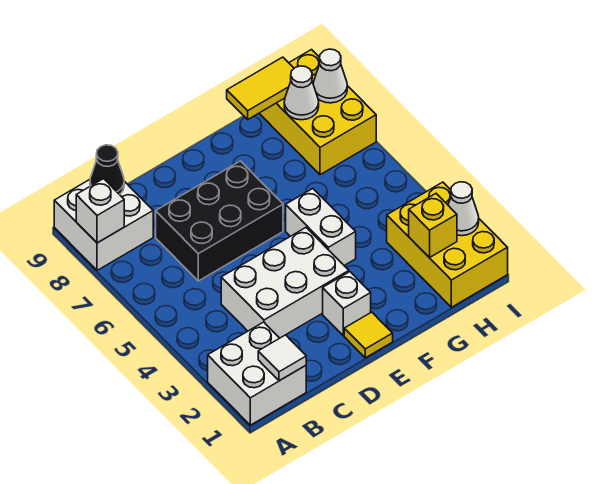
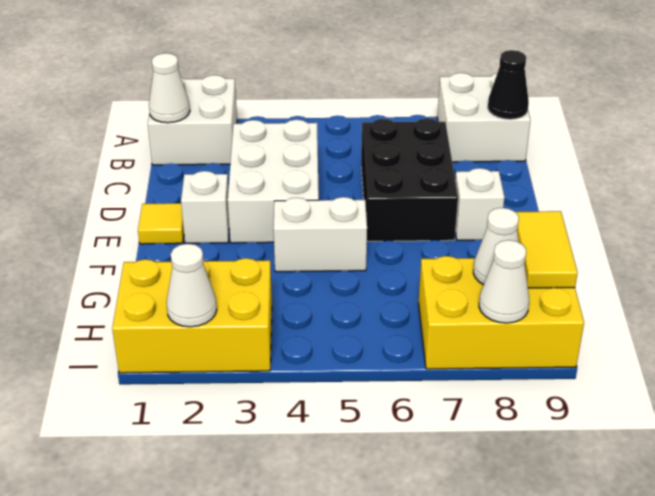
white 1x1 brick [76,179,124,243] -> white 1x1 brick moved to [455,168,505,240]
white 1x1 tile [258,335,306,381] -> white 1x1 cone [149,53,190,123]
yellow 1x1 brick [409,194,457,258] -> none

